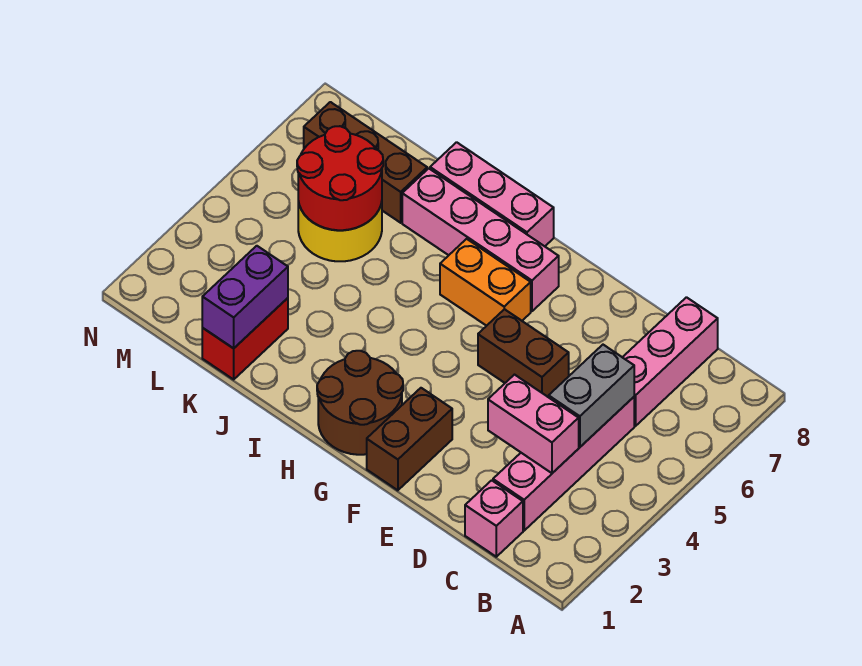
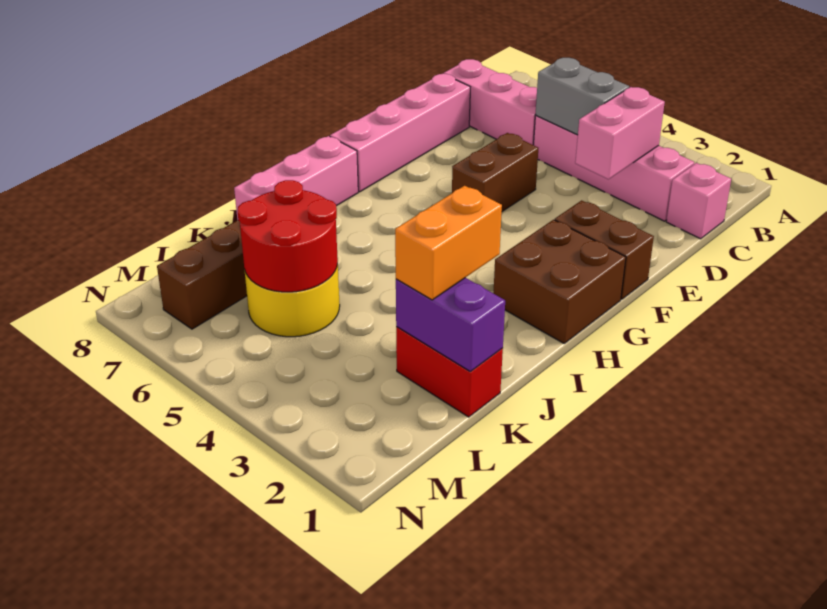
brown 2x2 round brick [317,351,403,455] -> brown 2x2 brick [493,220,626,343]
orange 1x2 brick [440,239,531,326] -> orange 1x2 brick moved to [395,186,502,300]
pink 1x4 brick [402,168,559,311] -> pink 1x4 brick moved to [330,74,470,192]

